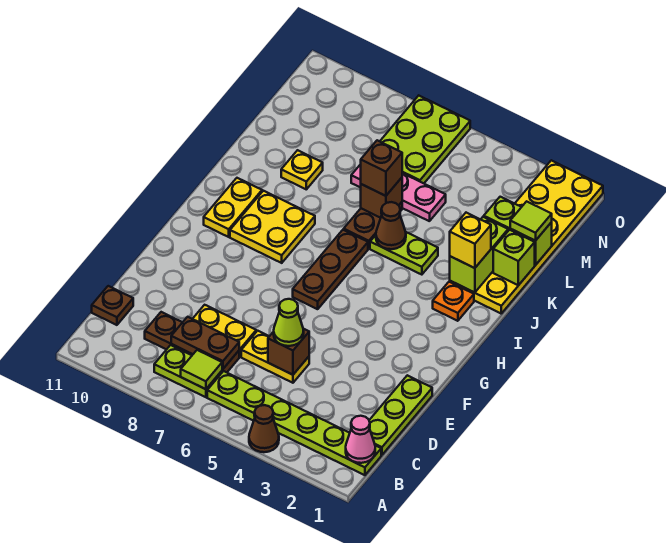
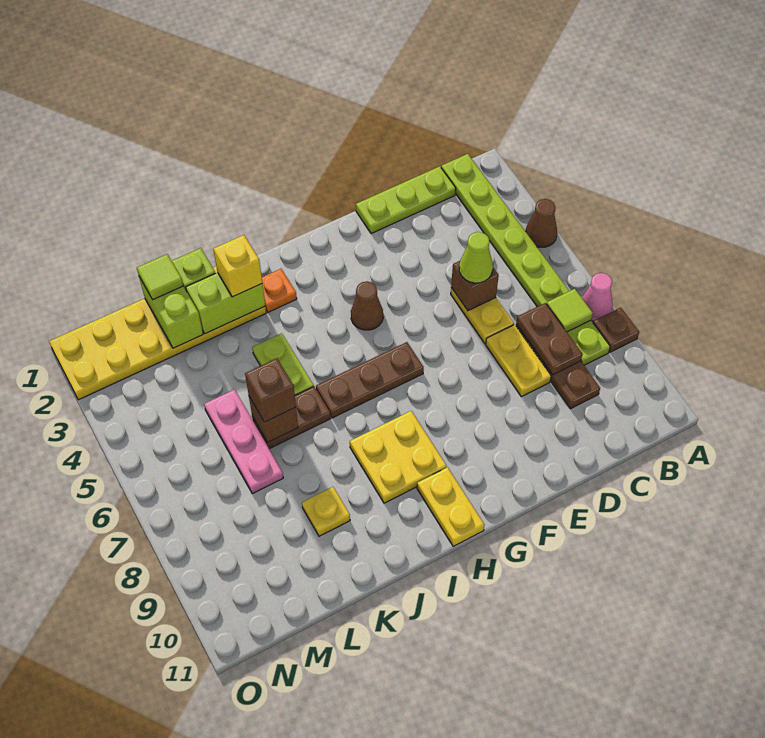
pink 1x1 cone [346,416,375,463] -> pink 1x1 cone moved to [582,273,613,321]
brown 1x1 plate [92,286,133,325] -> brown 1x1 plate moved to [593,308,639,352]
yellow 1x2 plate [204,178,262,237] -> yellow 1x2 plate turned to [417,467,485,546]
brown 1x1 cone [376,202,406,249] -> brown 1x1 cone moved to [351,281,383,330]
lime 2x3 plate [380,96,470,183] -> none

